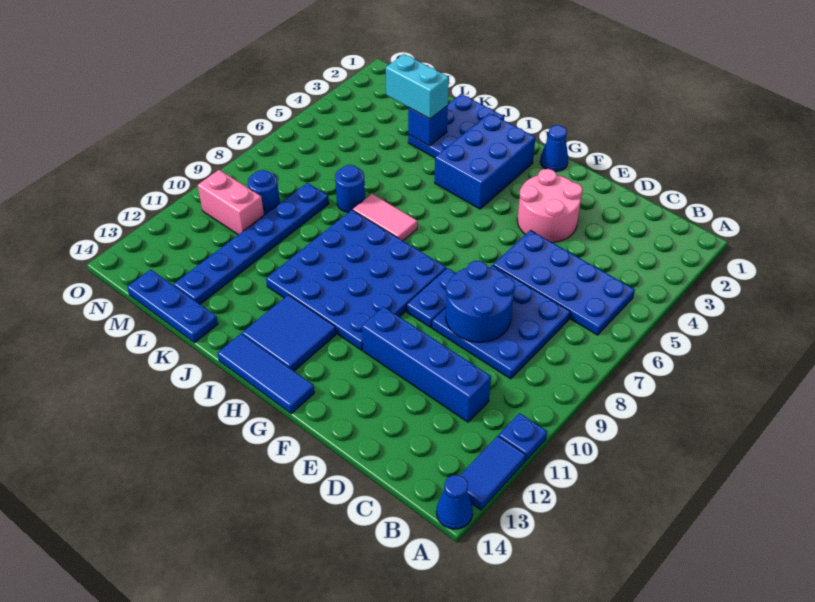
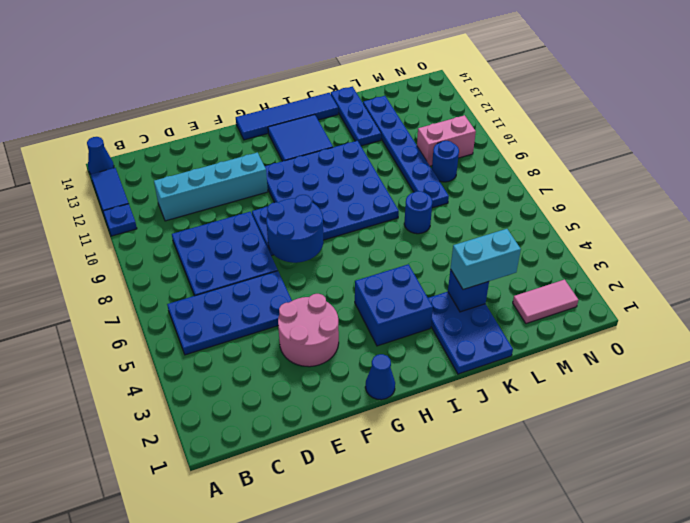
blue 1x4 brick [362,307,491,422] -> cyan 1x4 brick [154,153,268,221]
blue 2x2 round brick [446,261,515,342] -> blue 2x2 round brick moved to [266,195,323,263]
blue 1x3 tile [218,334,314,414] -> blue 1x4 tile [236,93,338,140]
blue 2x3 brick [435,113,536,209] -> blue 2x2 brick [355,264,433,346]
pink 1x2 tile [353,194,417,241] -> pink 1x2 tile moved to [513,280,578,324]
blue 1x3 plate [127,269,218,343] -> blue 1x3 plate turned to [331,87,381,146]

